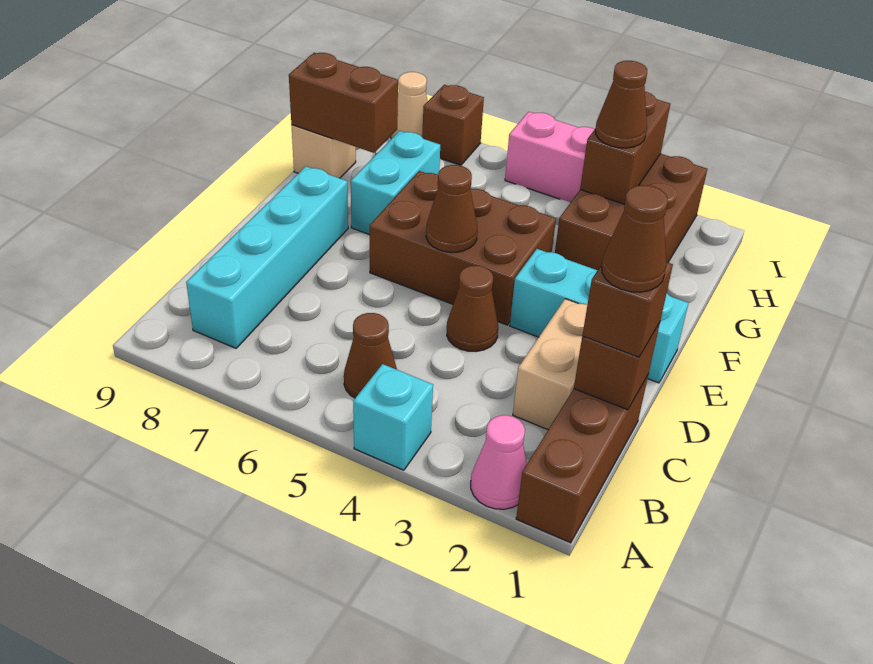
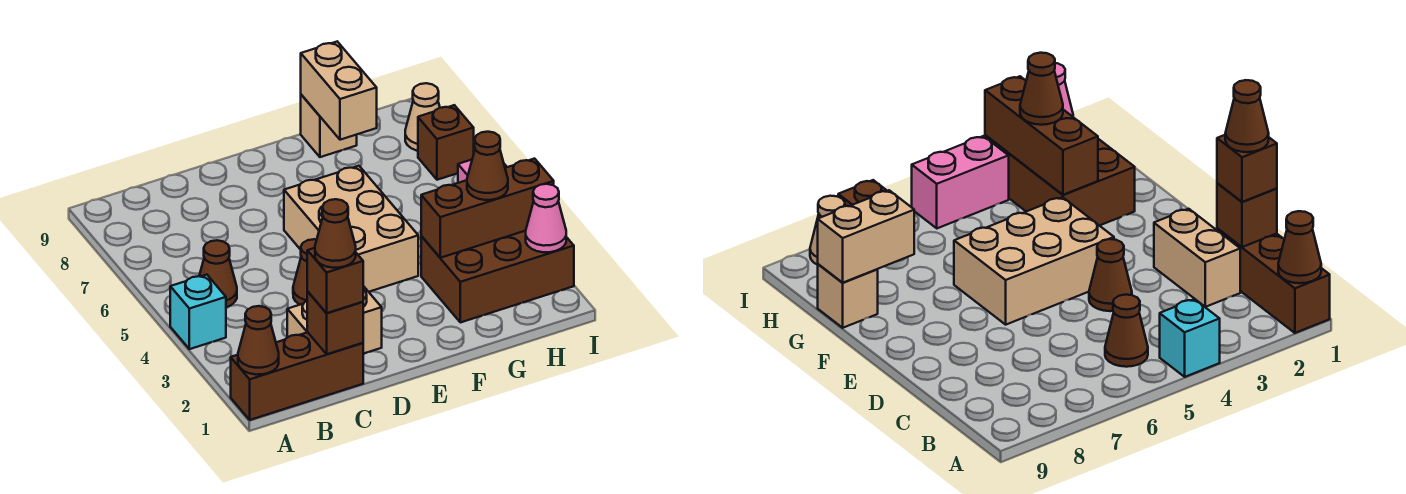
pink 1x1 cone [471,415,527,509] -> pink 1x1 cone moved to [526,184,566,252]
cyan 1x4 brick [186,166,348,348] -> none
cyan 1x3 brick [510,249,688,383] -> none
brown 2x3 brick [370,171,556,325] -> tan 2x3 brick [284,166,418,292]
brown 1x1 cone [426,165,477,252] -> brown 1x1 cone moved to [238,306,279,375]
cyan 1x2 brick [351,131,440,235] -> none
brown 1x2 brick [289,53,398,153] -> tan 1x2 brick [301,42,377,140]
brown 1x2 brick [580,92,670,204] -> brown 1x3 brick [421,159,554,258]

